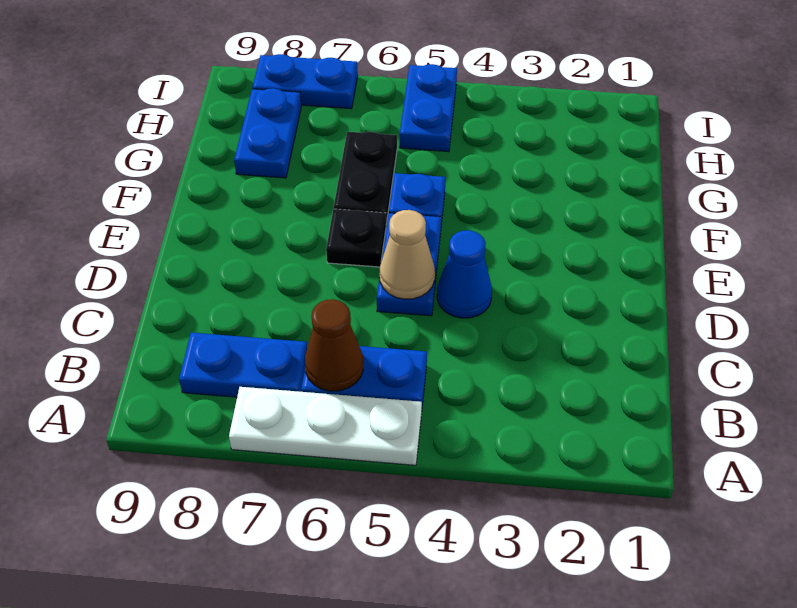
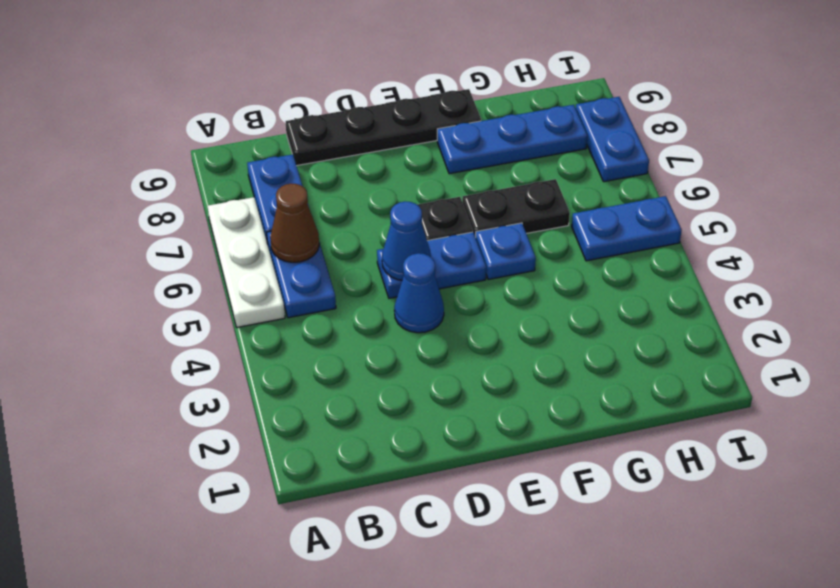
none -> black 1x4 plate [285,89,481,166]
tan 1x1 cone [380,210,435,299] -> blue 1x1 cone [382,201,431,280]
blue 1x2 plate [234,88,301,178] -> blue 1x3 plate [437,105,588,174]

